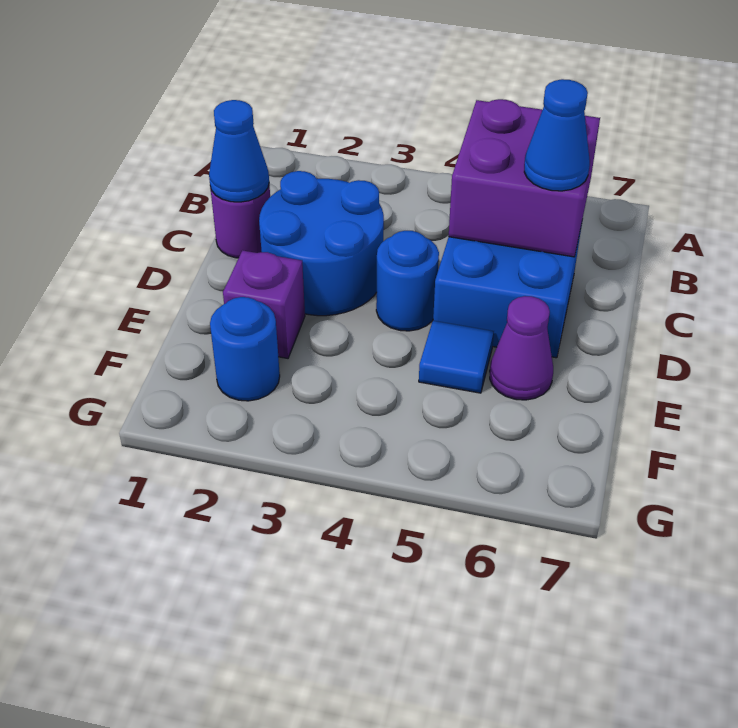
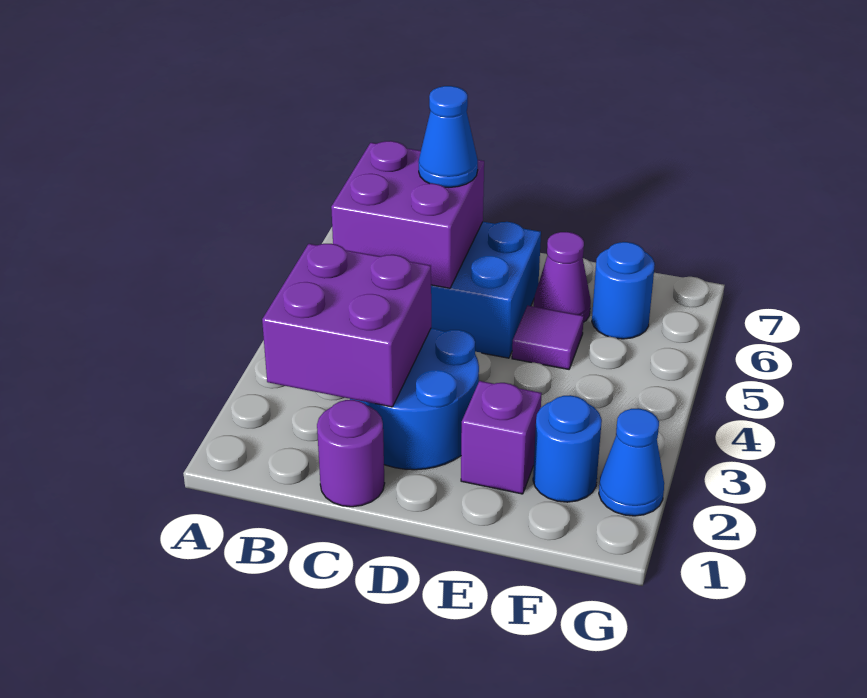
none -> purple 2x2 brick [262,244,431,407]
blue 1x1 cone [209,100,269,202] -> blue 1x1 cone moved to [599,408,664,516]
blue 1x1 round brick [376,231,439,331] -> blue 1x1 round brick moved to [592,242,655,339]
blue 1x1 tile [419,321,494,393] -> purple 1x1 tile [512,306,584,369]

